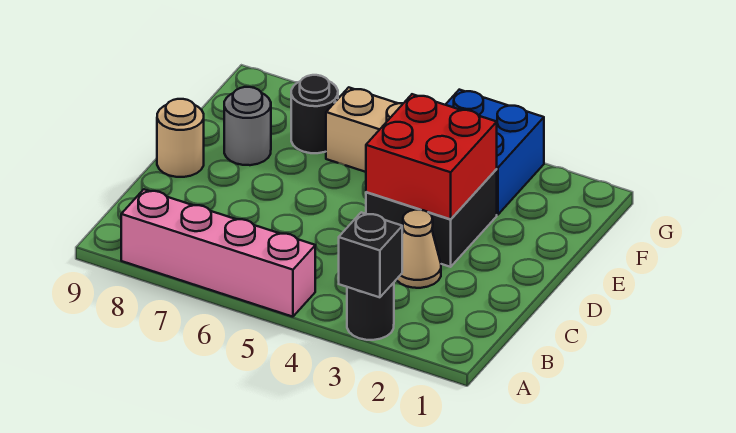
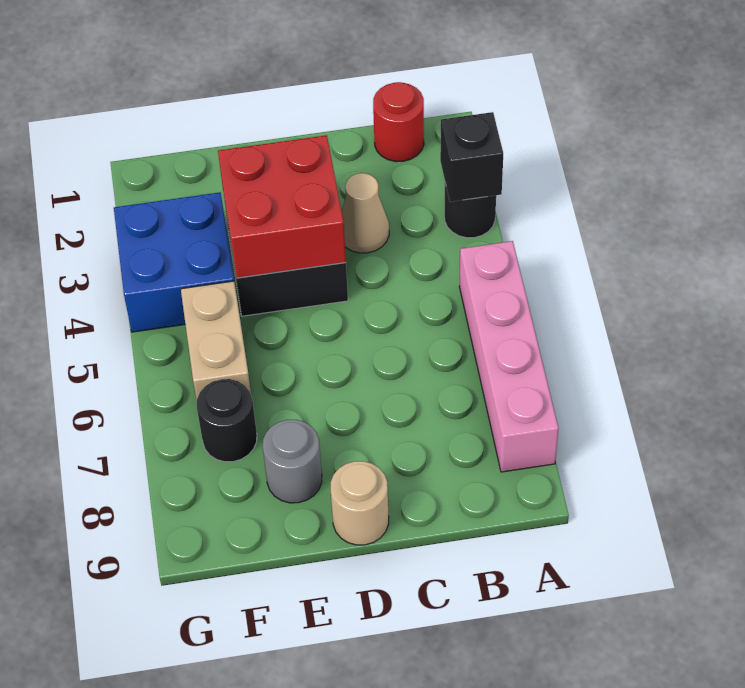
none -> red 1x1 round brick [373,82,424,162]

